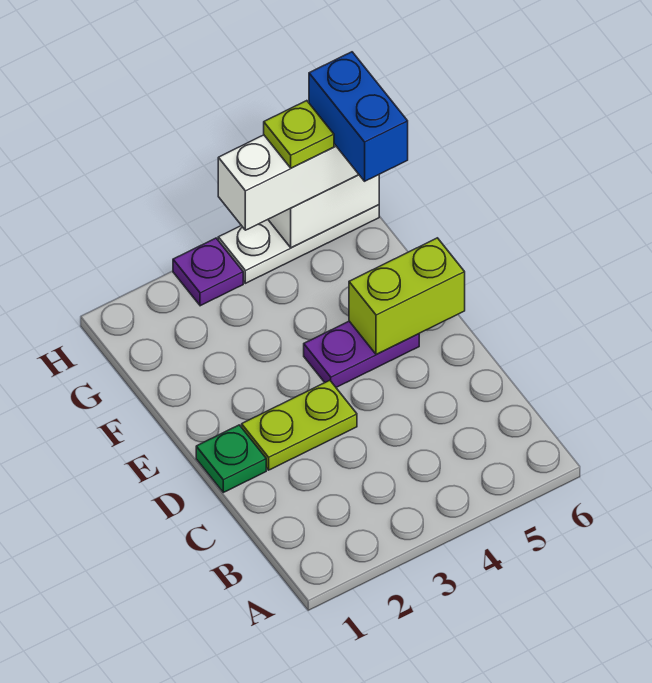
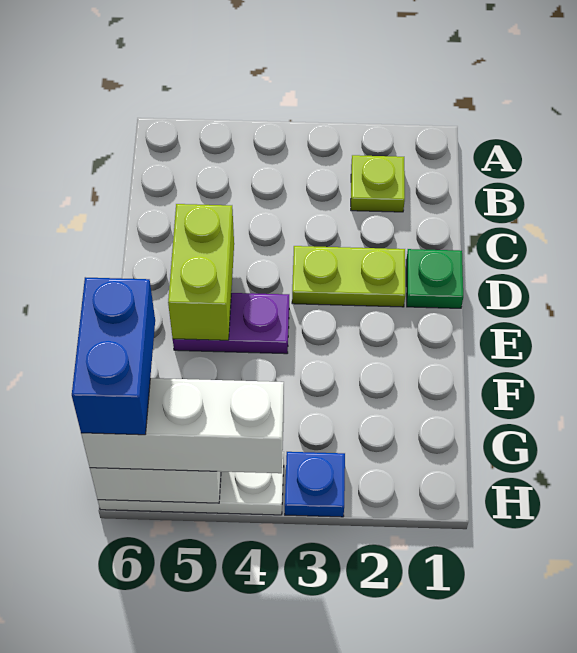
lime 1x2 brick [349,238,465,354] -> lime 1x2 brick turned to [168,204,234,340]
purple 1x1 plate [173,238,243,306] -> blue 1x1 plate [285,452,345,517]
lime 1x1 plate [264,101,334,168] -> lime 1x1 plate moved to [351,155,405,212]

